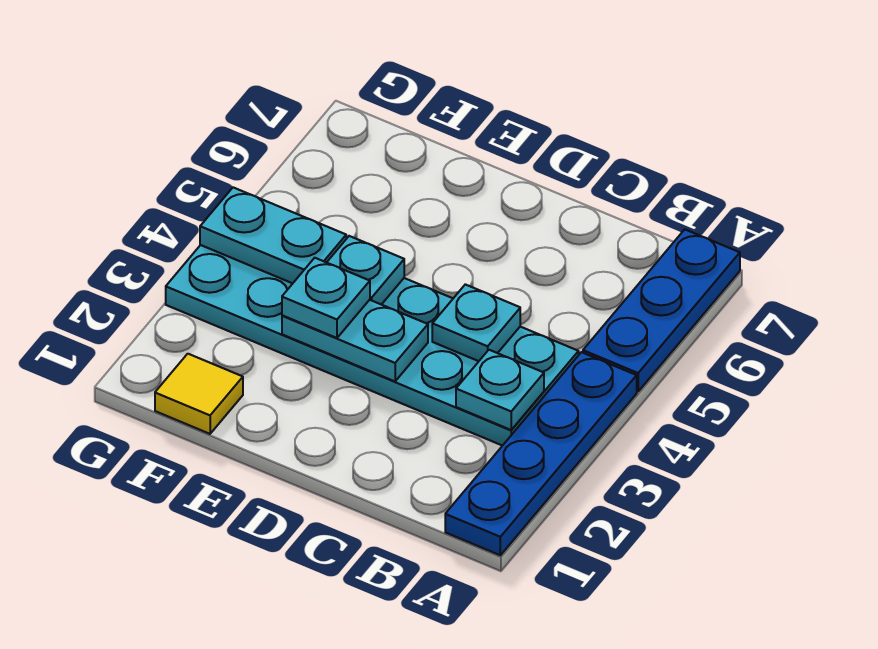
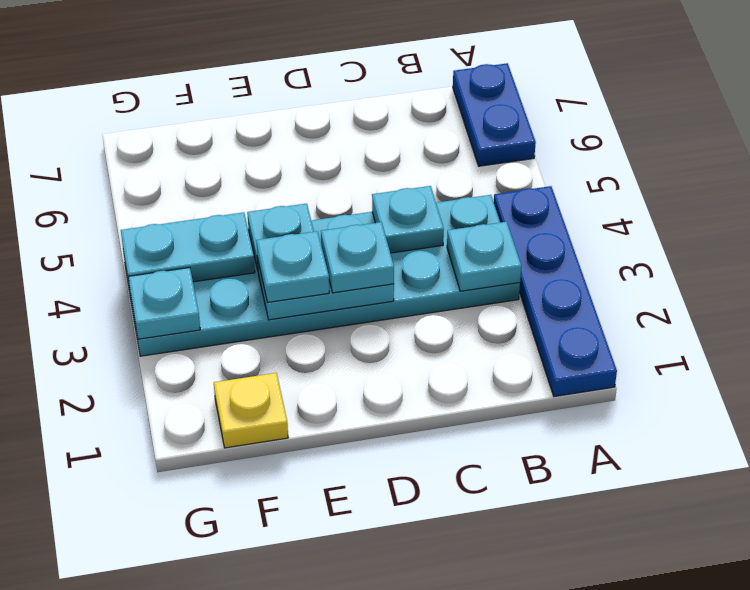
blue 1x3 plate [583,230,740,391] -> blue 1x2 plate [453,63,536,166]
none -> cyan 1x1 plate [321,222,394,293]
yellow 1x1 tile [155,354,243,434] -> yellow 1x1 plate [214,373,288,448]
none -> cyan 1x1 plate [128,268,200,339]

